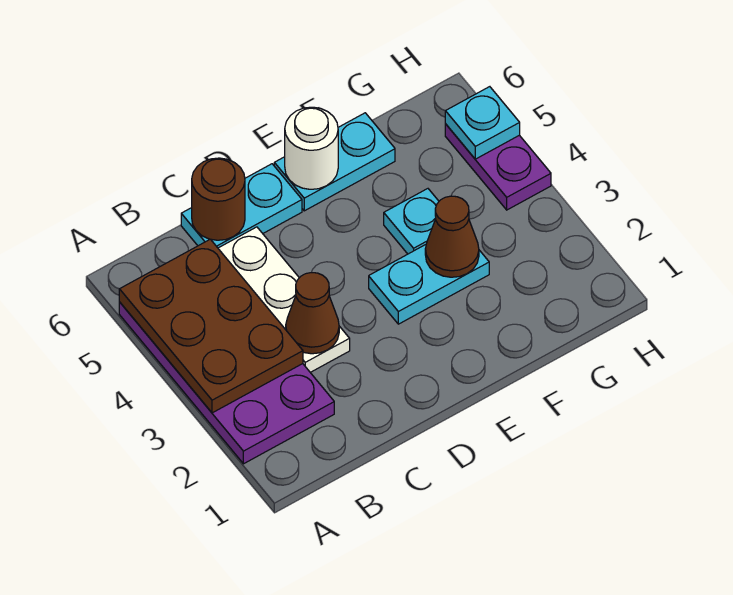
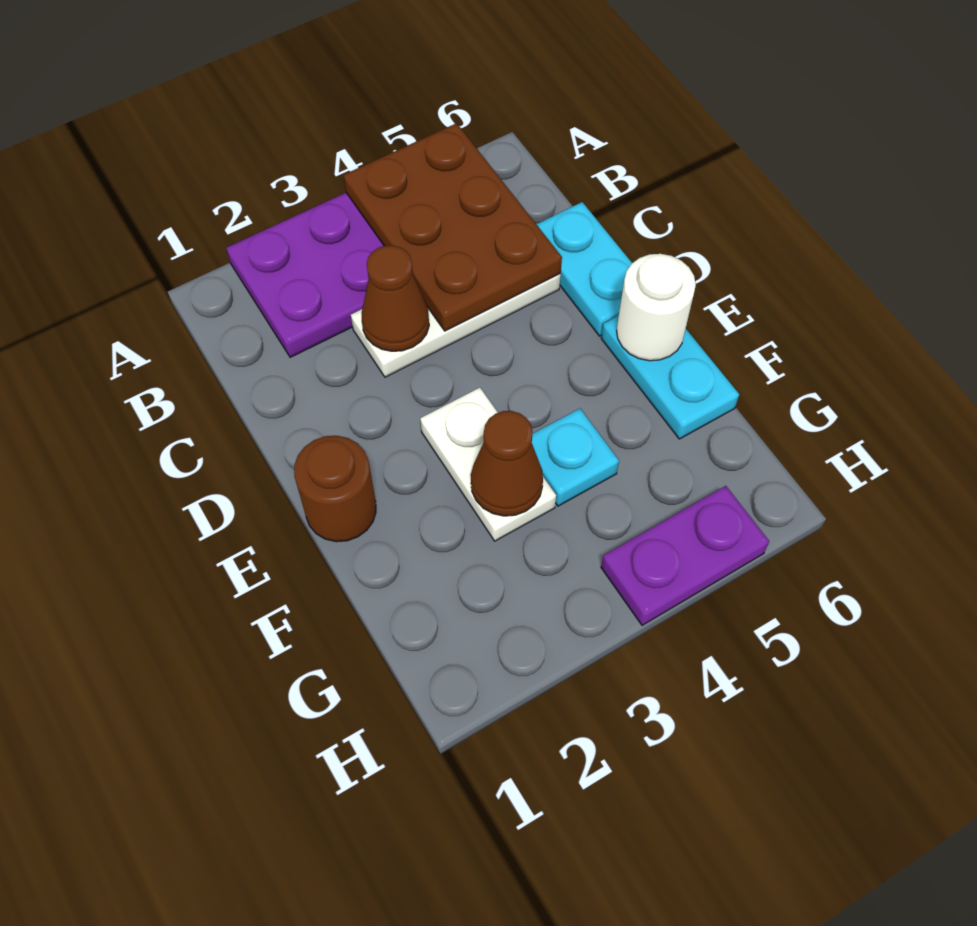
brown 2x3 plate [119,239,303,413] -> brown 2x3 plate turned to [343,123,562,331]
brown 1x1 round brick [192,158,245,240] -> brown 1x1 round brick moved to [294,436,376,542]
cyan 1x2 plate [369,245,489,324] -> white 1x2 plate [420,388,556,541]
cyan 1x1 plate [445,87,520,159] -> none

